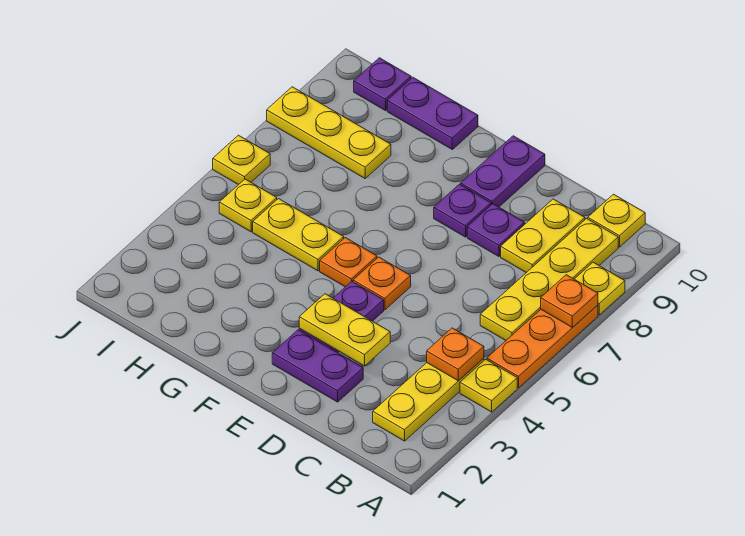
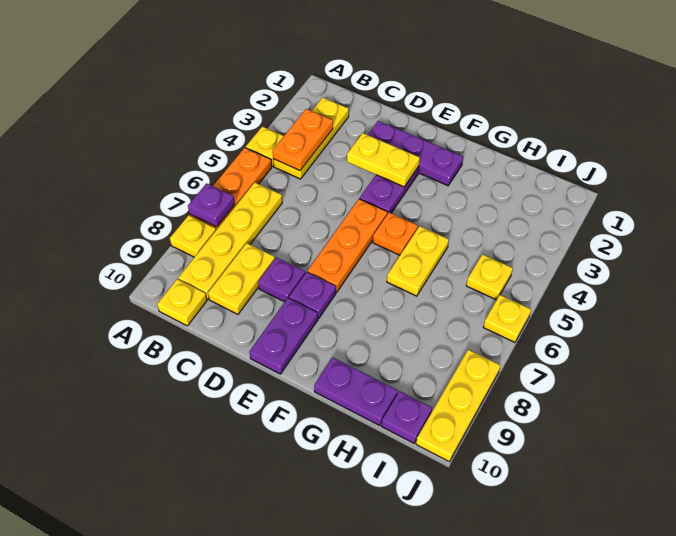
orange 1x1 plate [541,275,598,328] -> purple 1x1 plate [188,183,235,227]
orange 1x1 plate [427,328,484,381] -> orange 1x2 plate [273,109,333,171]
purple 1x2 plate [272,330,363,402] -> purple 1x3 plate [368,121,463,186]
orange 1x1 plate [353,257,411,310] -> orange 1x3 plate [307,199,387,292]
yellow 1x2 plate [253,199,344,271] -> yellow 1x2 plate turned to [387,226,449,296]
yellow 1x3 plate [267,87,391,178] -> yellow 1x3 plate turned to [416,350,501,462]

